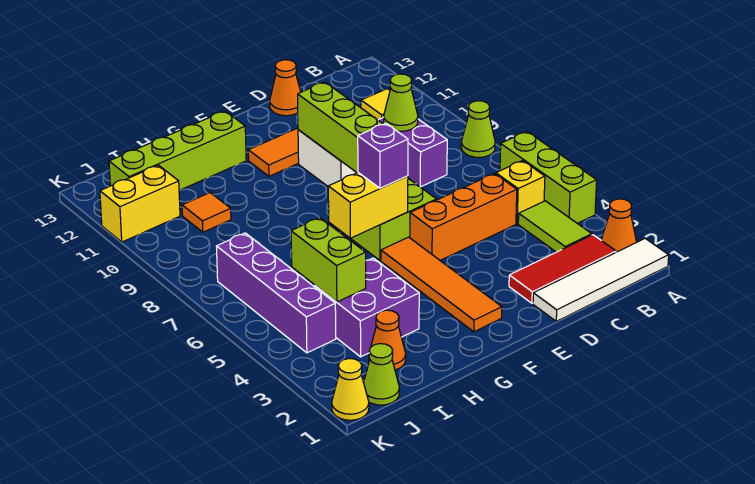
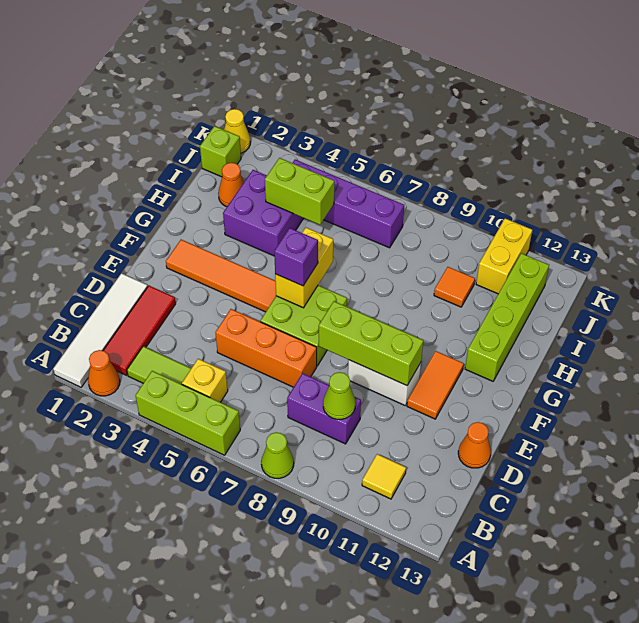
orange 1x3 brick [410,174,517,260] -> orange 1x3 brick turned to [215,309,317,387]
lime 1x1 cone [364,344,399,405] -> lime 1x1 brick [200,126,241,177]

